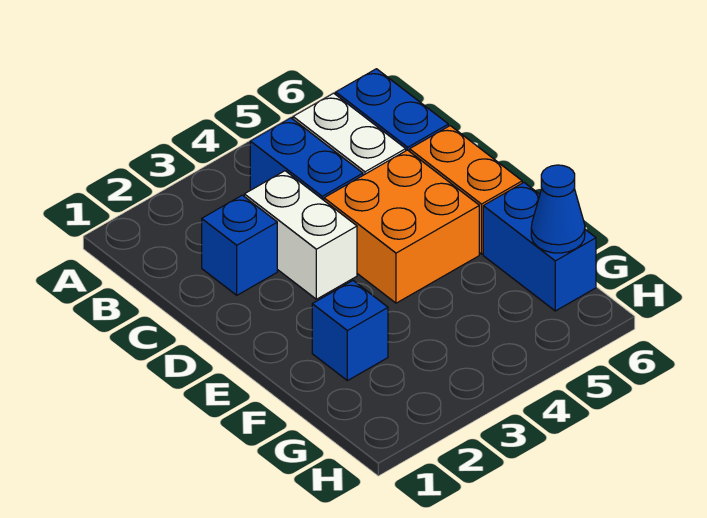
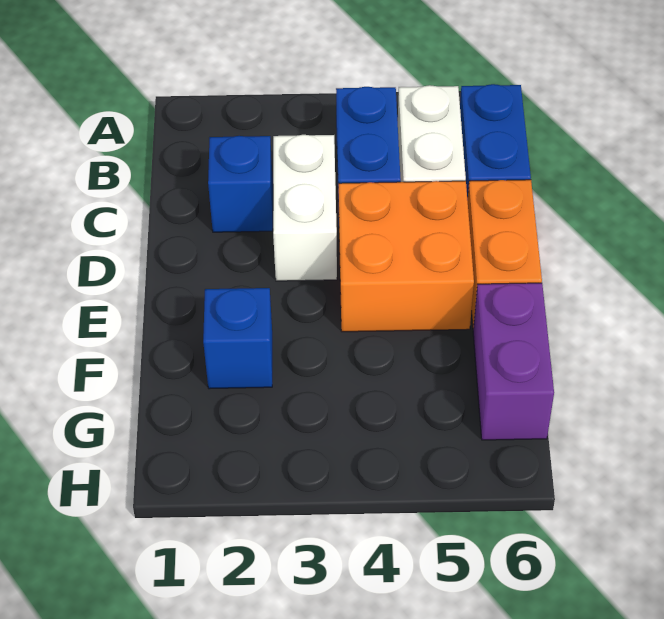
blue 1x2 brick [483,183,596,311] -> purple 1x2 brick [473,283,554,440]
blue 1x1 cone [531,165,585,253] -> none

